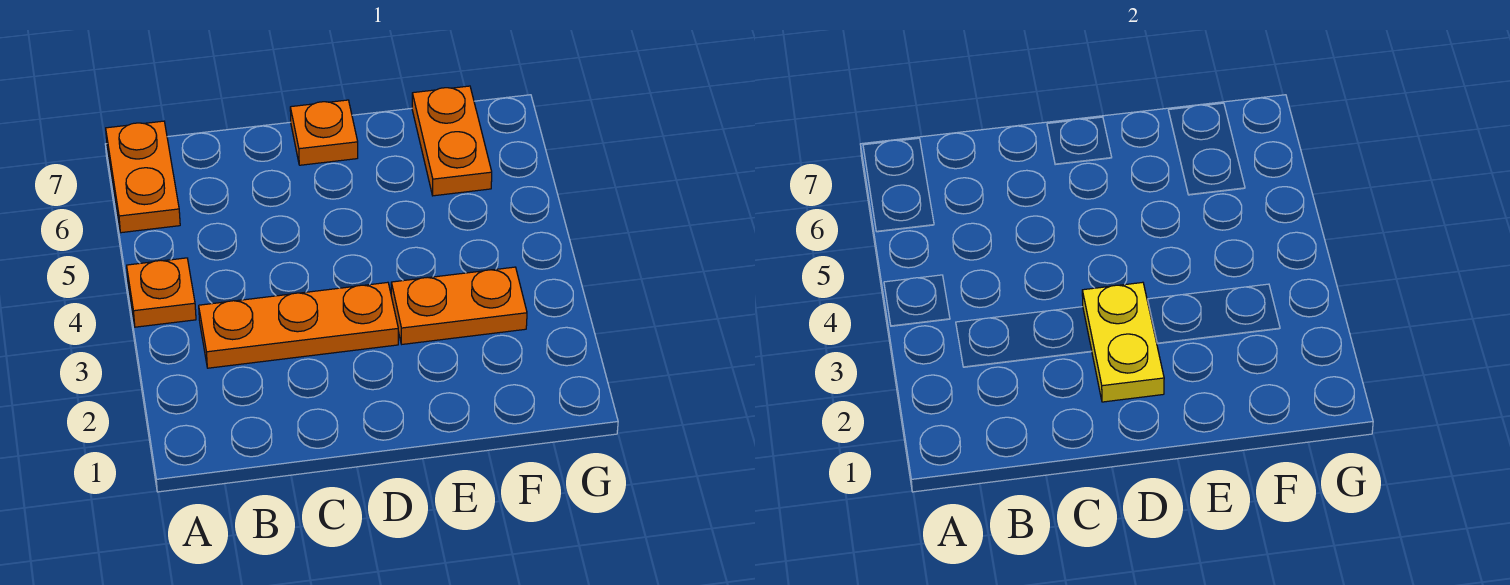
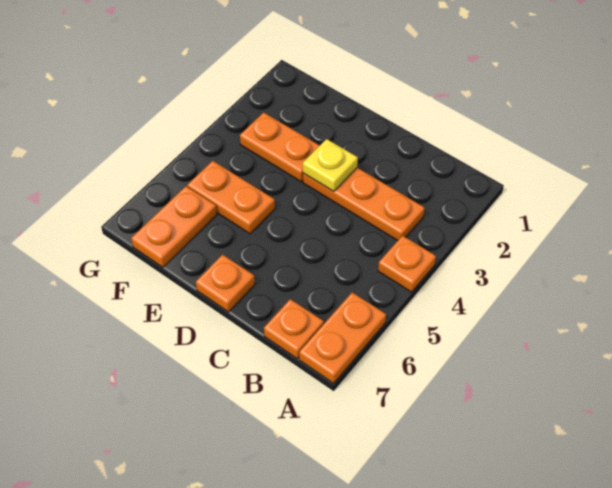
none -> orange 1x1 plate [264,299,324,359]
yellow 1x2 plate [1082,282,1164,402] -> yellow 1x1 plate [303,139,358,191]
none -> orange 1x2 plate [187,161,275,234]

